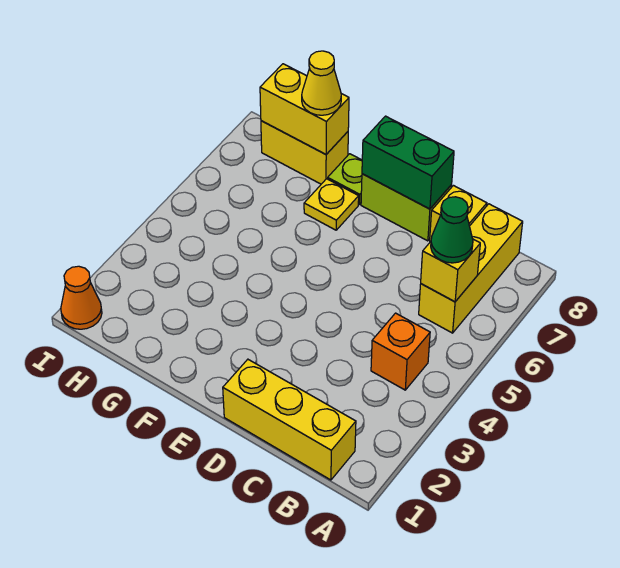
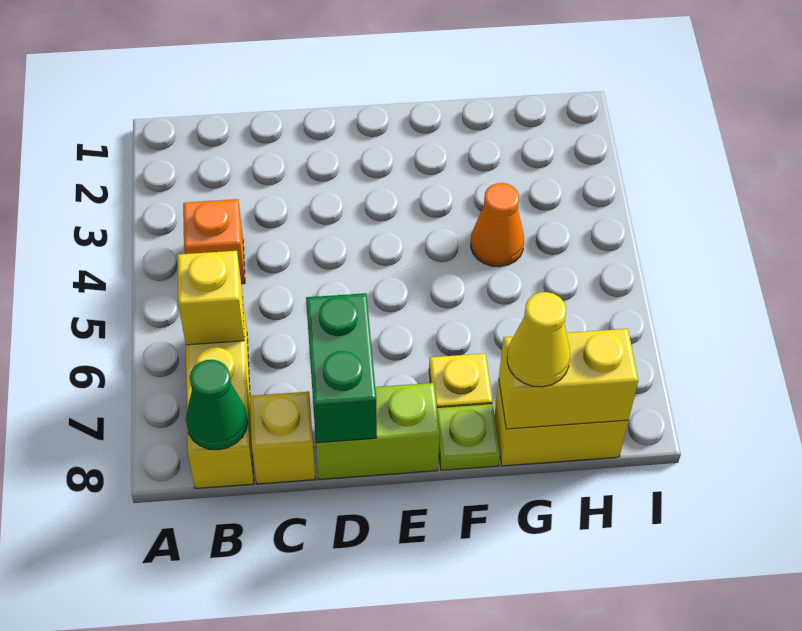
yellow 1x3 brick [223,359,356,480] -> none
green 1x1 cone [431,197,473,263] -> green 1x1 cone moved to [186,360,248,450]
green 1x2 brick [362,116,454,209] -> green 1x2 brick turned to [306,293,377,443]
orange 1x1 cone [61,266,102,329] -> orange 1x1 cone moved to [471,183,524,267]

